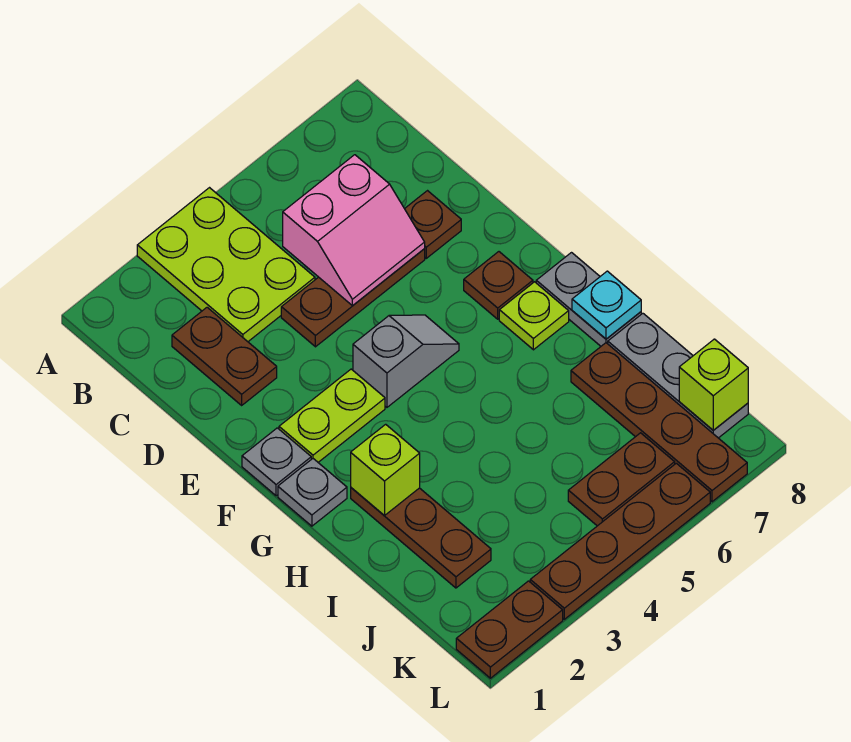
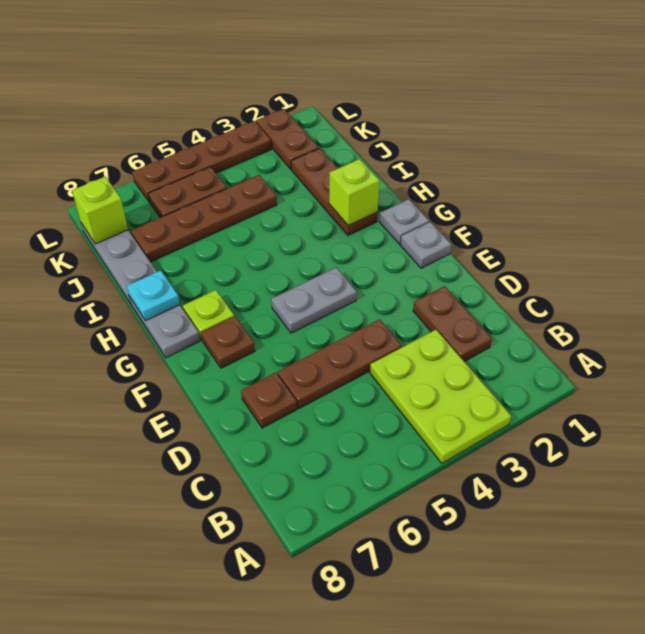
pink 2x2 slope [283,155,425,306] -> none
lime 1x2 plate [279,369,385,462] -> none
grey 1x2 slope [353,315,459,407] -> grey 1x2 plate [271,267,357,333]
brown 1x4 plate [571,343,747,502] -> brown 1x4 plate turned to [131,175,277,262]
brown 1x2 plate [456,581,563,678] -> brown 1x2 plate turned to [256,109,319,169]

